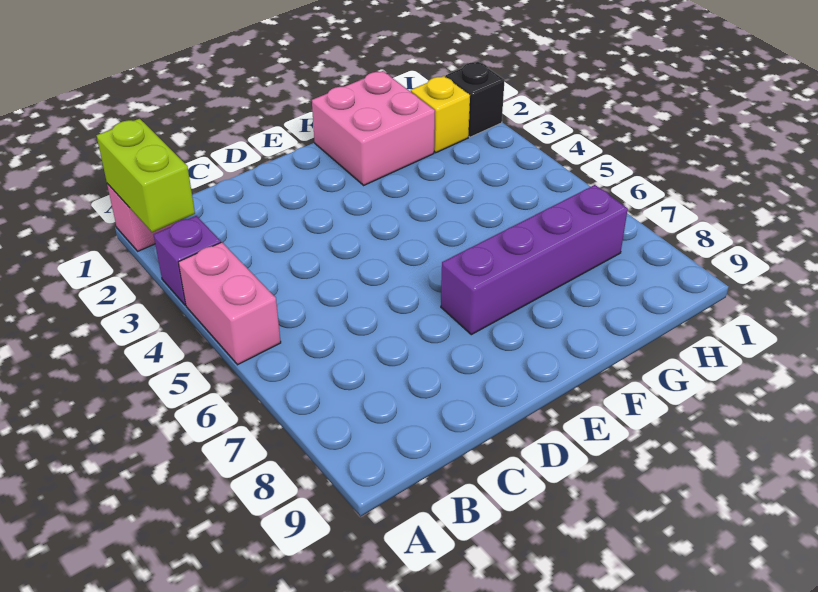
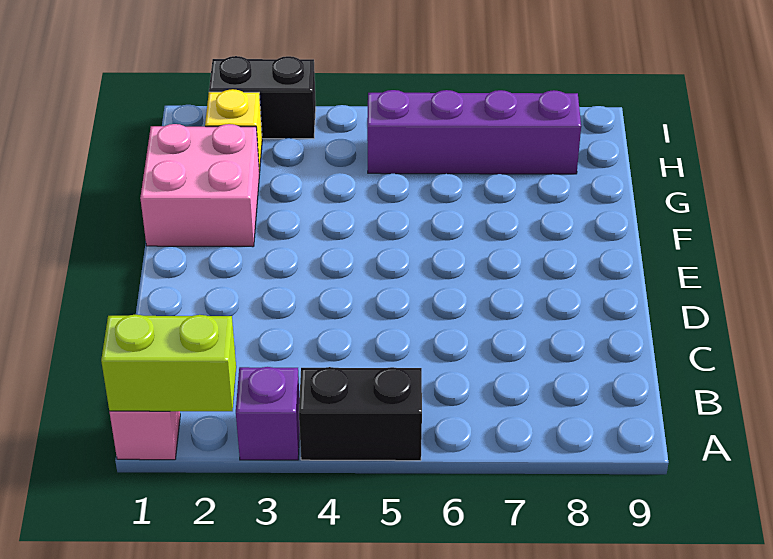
pink 1x2 brick [179,242,281,365] -> black 1x2 brick [299,367,422,461]
purple 1x4 brick [441,185,628,335] -> purple 1x4 brick turned to [367,90,581,174]
black 1x1 brick [446,62,505,137] -> black 1x2 brick [209,56,316,139]

